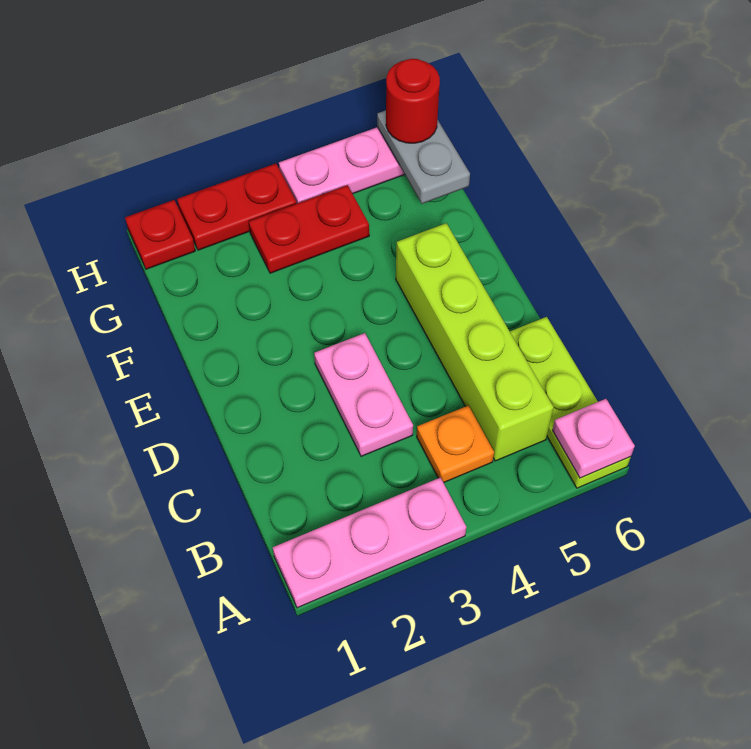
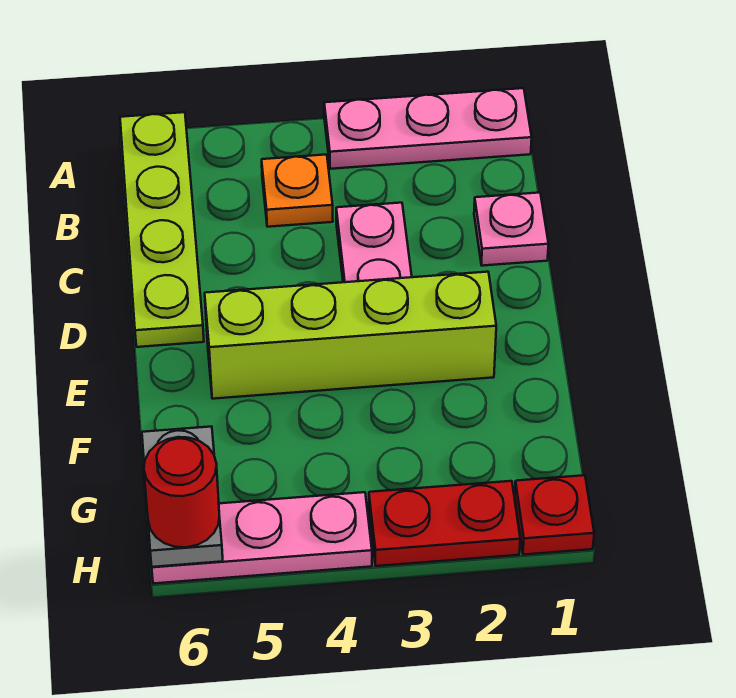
lime 1x3 plate [510,317,631,488] -> lime 1x4 plate [120,112,204,347]
pink 1x1 plate [552,399,635,478] -> pink 1x1 plate moved to [474,193,548,266]
lime 1x4 brick [396,223,554,461] -> lime 1x4 brick turned to [205,272,496,399]
red 1x2 plate [249,185,369,273] -> none

